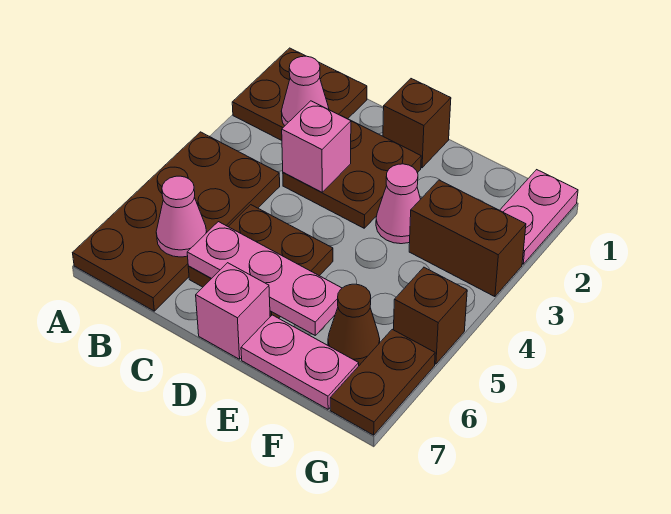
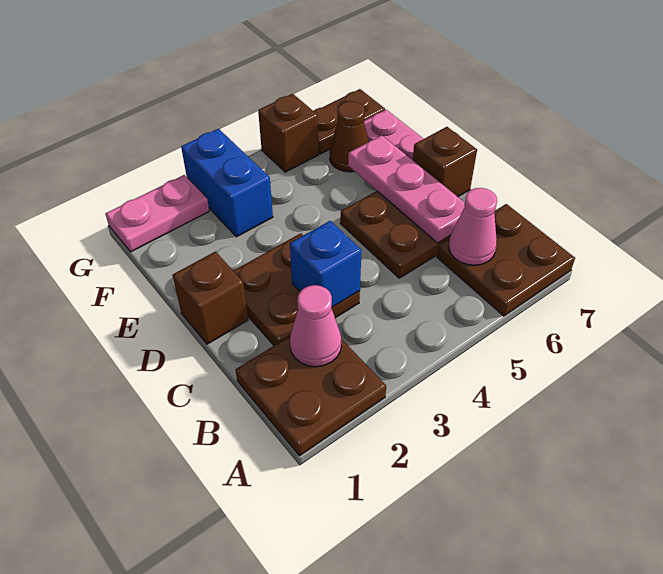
brown 2x4 plate [73,132,280,311] -> brown 2x2 plate [437,204,575,316]
pink 1x1 brick [282,101,351,192] -> blue 1x1 brick [290,221,362,307]
pink 1x1 brick [196,263,270,359] -> brown 1x1 brick [413,127,477,197]
pink 1x1 cone [376,164,420,244] -> none
brown 1x2 brick [409,180,526,297] -> blue 1x2 brick [181,129,273,237]

